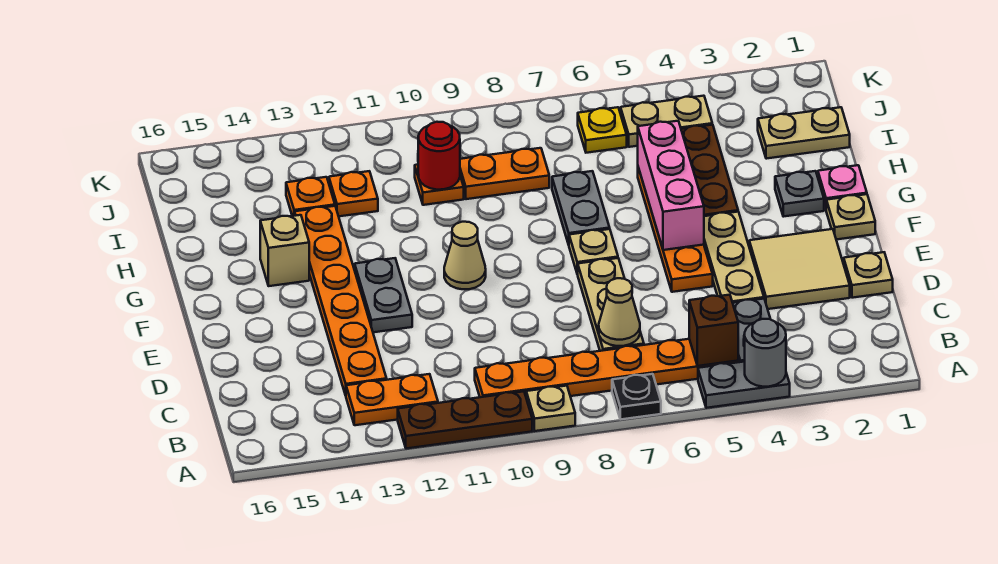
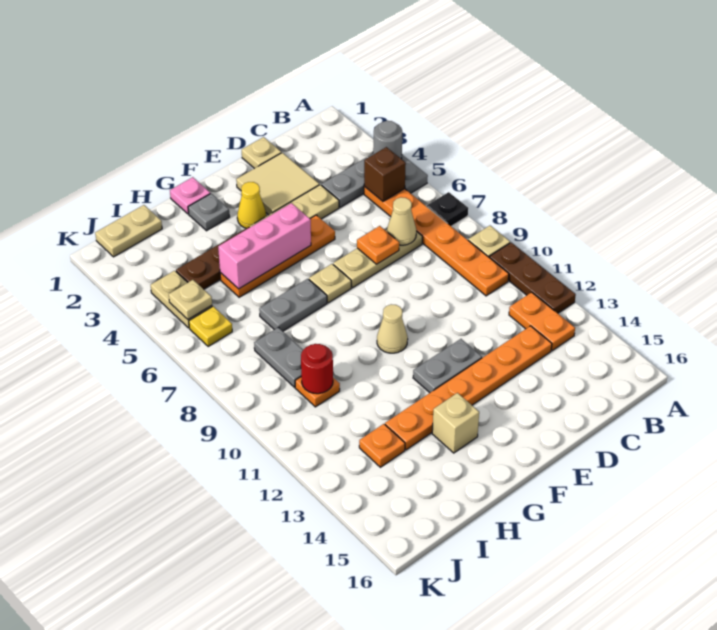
tan 1x1 plate [826,194,875,240] -> tan 1x1 plate moved to [169,280,212,319]
none -> yellow 1x1 cone [237,182,266,228]
tan 1x2 plate [758,107,850,159] -> tan 1x2 plate turned to [95,205,162,257]
orange 1x2 plate [460,148,549,199] -> grey 1x2 plate [254,327,303,387]
orange 1x1 plate [329,171,378,216] -> orange 1x1 plate moved to [357,226,399,264]

